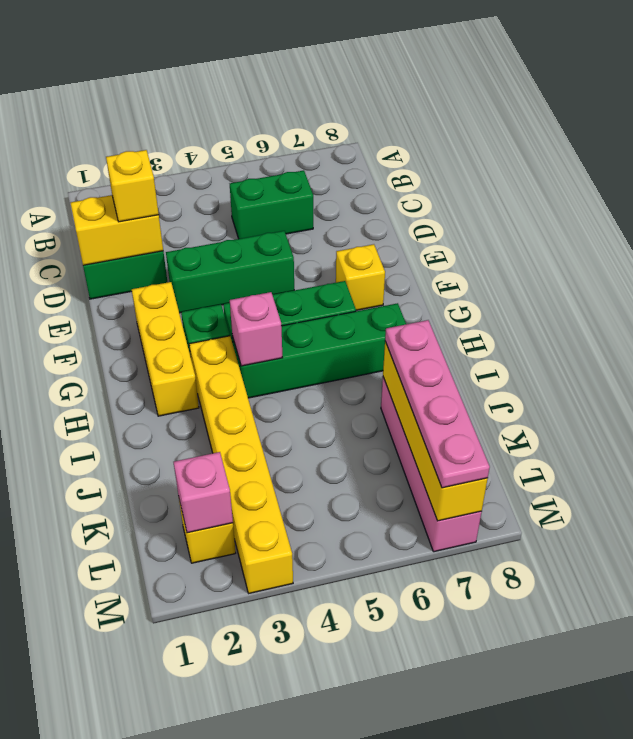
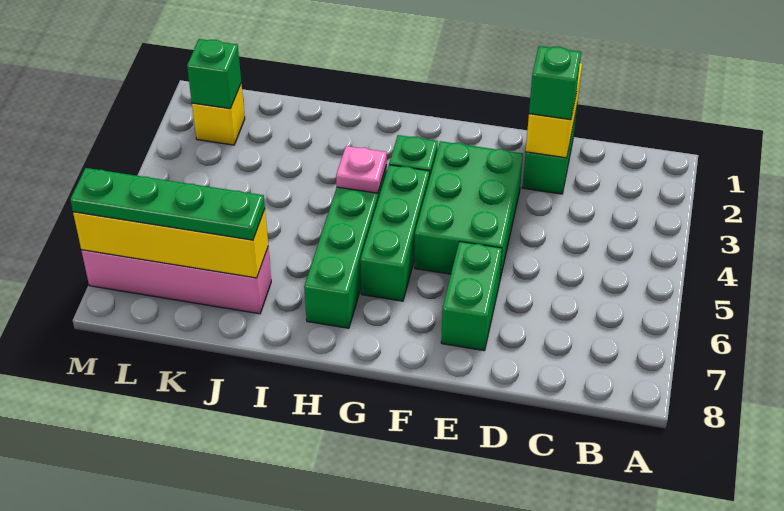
green 1x2 brick [230,171,313,239] -> green 1x2 brick moved to [441,241,502,351]
yellow 1x1 brick [106,150,159,222] -> green 1x1 brick [529,46,581,120]
green 1x3 brick [166,231,294,313] -> green 2x3 brick [414,141,523,279]
yellow 1x3 brick [132,282,199,416] -> none
yellow 1x1 brick [336,244,385,310] -> none
yellow 1x6 brick [189,336,293,593] -> none
pink 1x1 brick [230,292,282,366] -> pink 1x1 plate [336,146,387,193]
pink 1x4 plate [385,320,490,488] -> green 1x4 plate [70,168,265,240]
pink 1x1 brick [174,452,233,533] -> green 1x1 brick [187,39,241,109]

